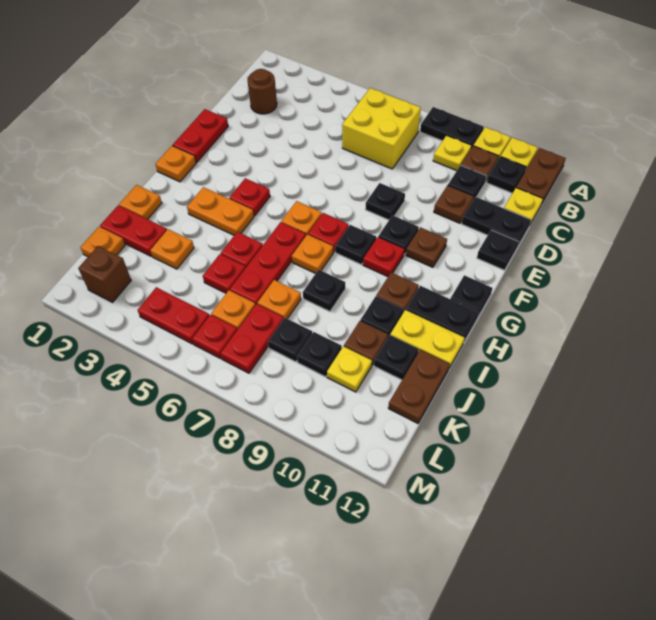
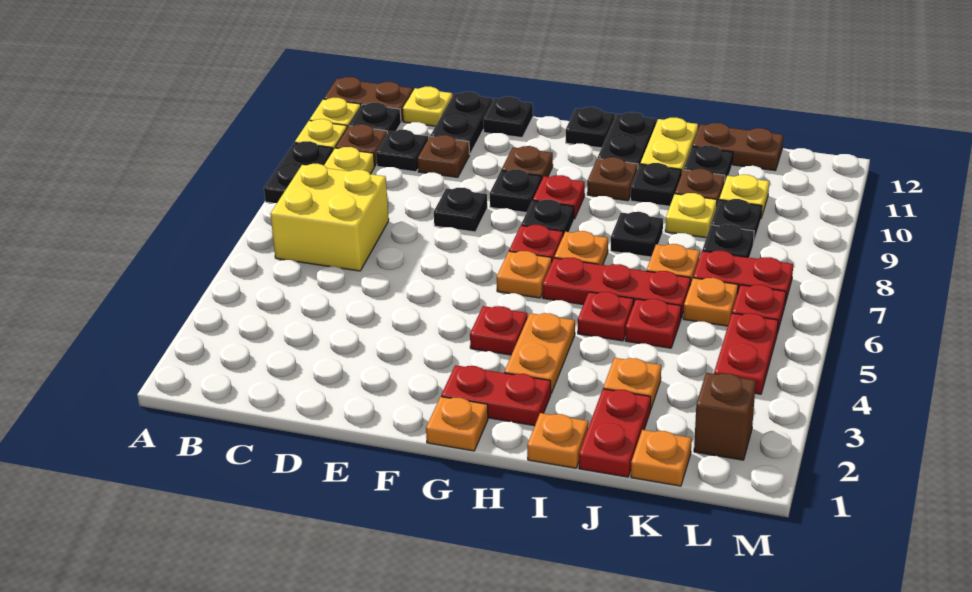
brown 1x1 round brick [248,69,277,114] -> none
red 1x2 plate [173,109,228,162] -> red 1x2 plate moved to [441,365,551,426]
none -> yellow 1x1 plate [665,193,717,238]

